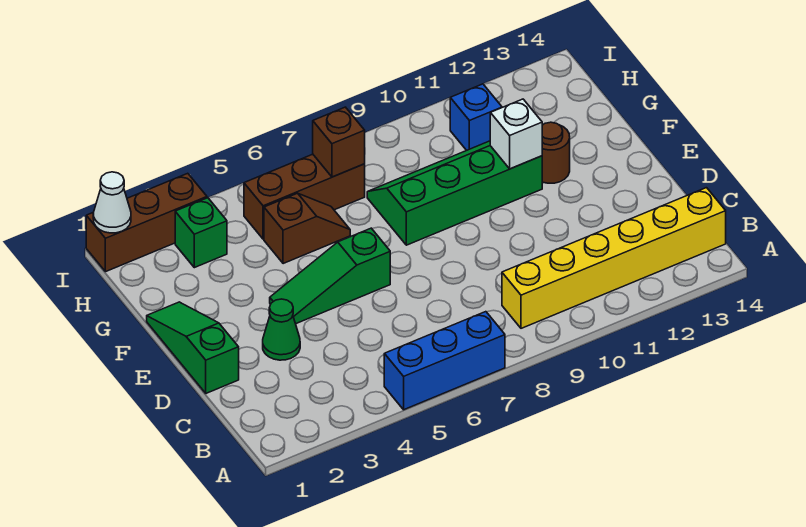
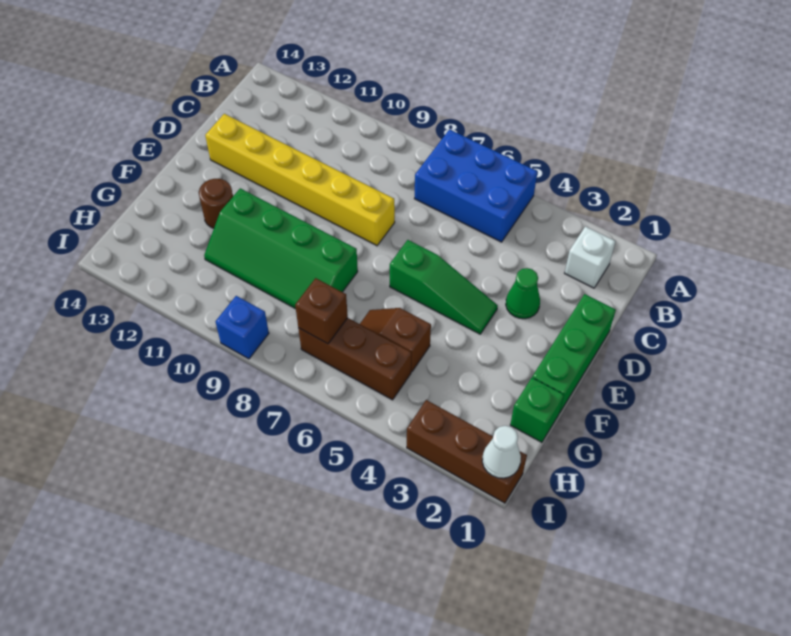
blue 1x3 brick [384,312,505,410] -> blue 2x3 brick [414,129,538,242]
yellow 1x6 brick [502,188,726,328] -> yellow 1x6 brick moved to [205,114,395,246]
green 1x3 slope [147,302,239,393] -> green 1x3 brick [532,294,616,413]
white 1x1 brick [490,99,542,169] -> white 1x1 brick moved to [565,226,616,288]
green 1x1 brick [175,198,227,268] -> green 1x1 brick moved to [510,378,564,442]
blue 1x1 brick [450,84,502,150] -> blue 1x1 brick moved to [216,296,269,359]

